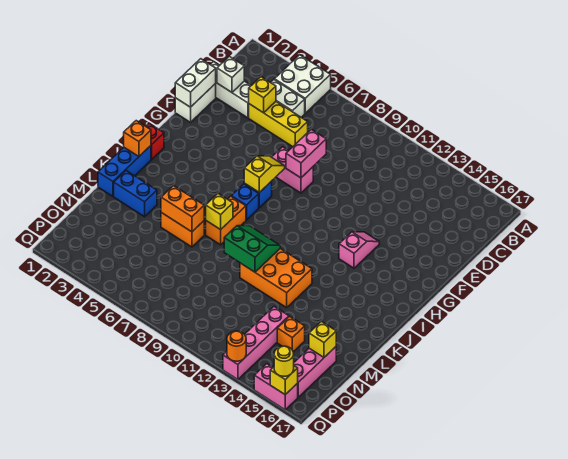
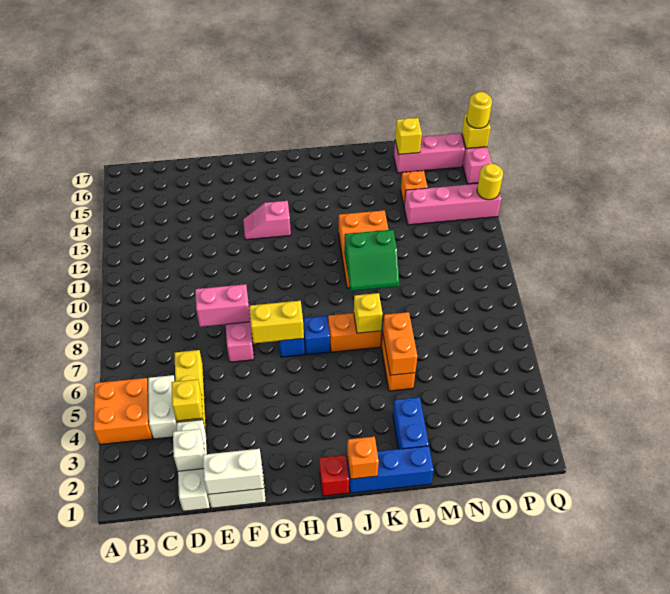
white 2x2 brick [274,55,331,113] -> orange 2x2 brick [93,378,152,444]
yellow 1x2 slope [244,156,285,193] -> yellow 1x2 brick [249,301,304,343]
green 2x2 slope [224,226,280,272] -> green 2x2 slope turned to [344,230,399,291]
orange 1x1 round brick [227,331,246,361] -> yellow 1x1 round brick [477,164,503,200]

